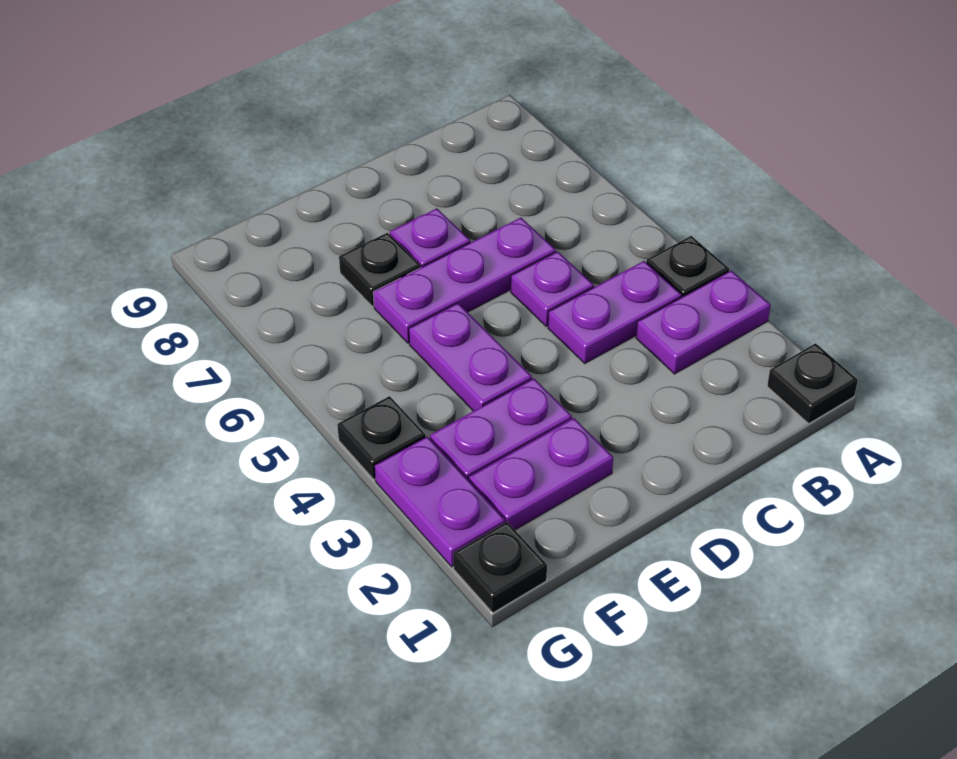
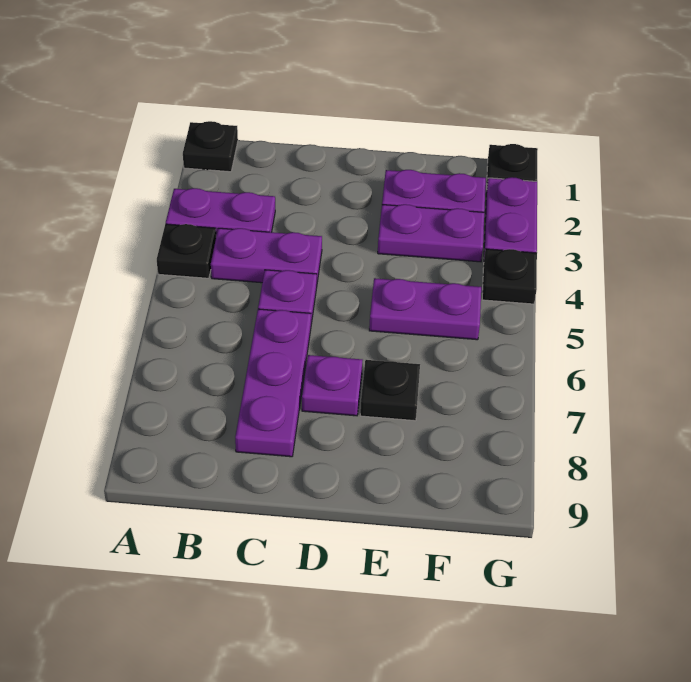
purple 1x3 plate [373,218,556,343] -> purple 1x3 plate turned to [235,309,311,457]
purple 1x2 plate [409,303,532,411] -> purple 1x2 plate turned to [369,278,481,340]

